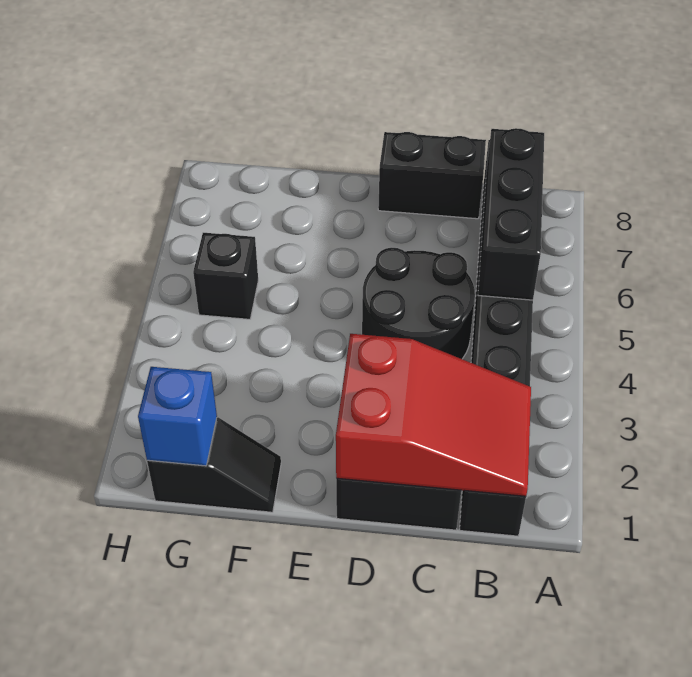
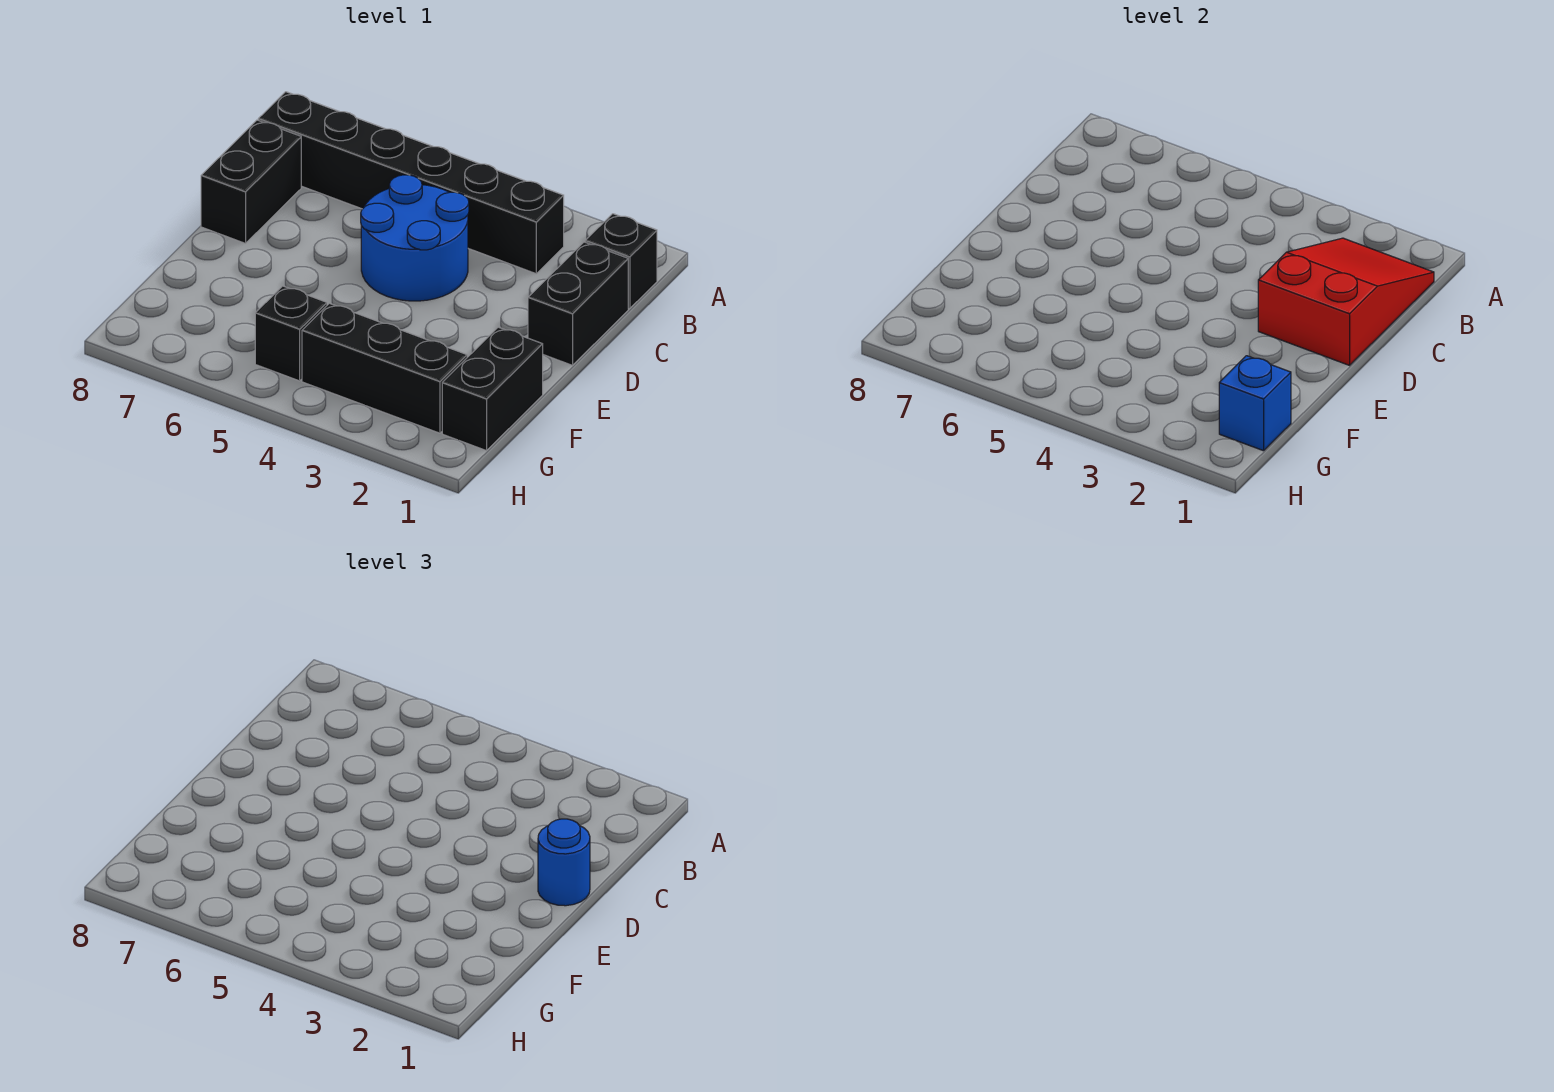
black 1x3 brick [478,128,544,300] -> black 1x3 brick moved to [302,303,467,433]
black 2x2 round brick [362,248,475,359] -> blue 2x2 round brick [361,175,469,301]
none -> blue 1x1 round brick [538,819,590,906]
black 1x2 slope [147,417,281,512] -> black 1x2 brick [442,327,543,451]

